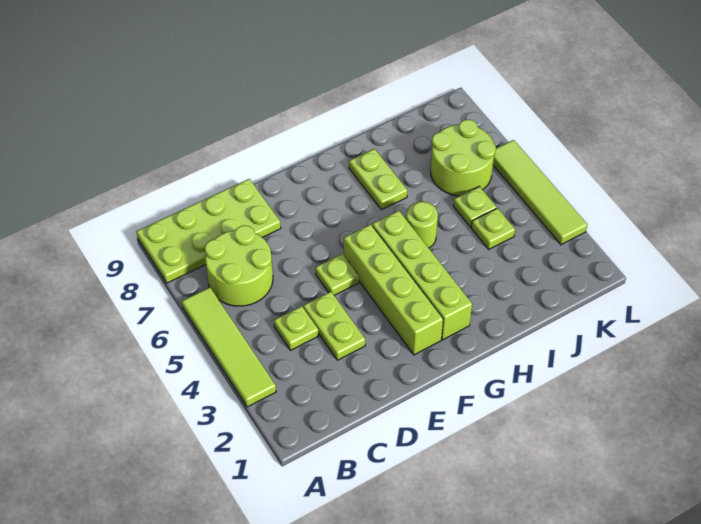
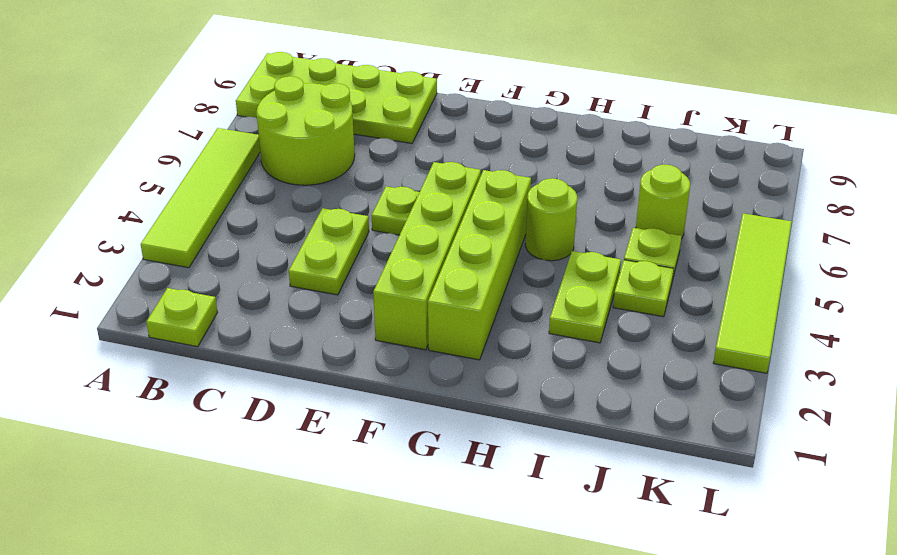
lime 1x1 plate [274,306,319,350] -> lime 1x1 plate moved to [146,288,217,347]
lime 1x2 plate [349,149,407,210] -> lime 1x2 plate moved to [549,251,621,343]
lime 2x2 round brick [431,119,496,196] -> lime 1x1 round brick [636,164,690,239]

